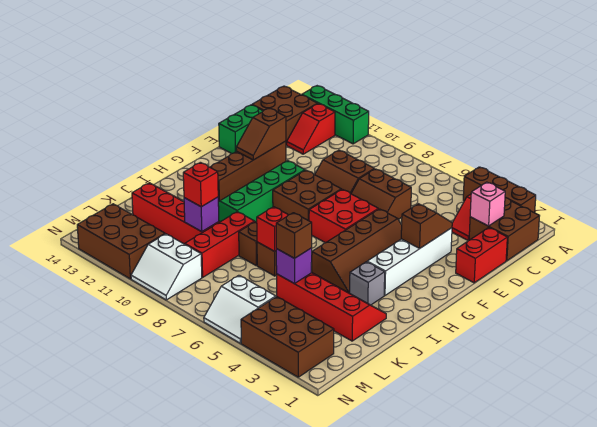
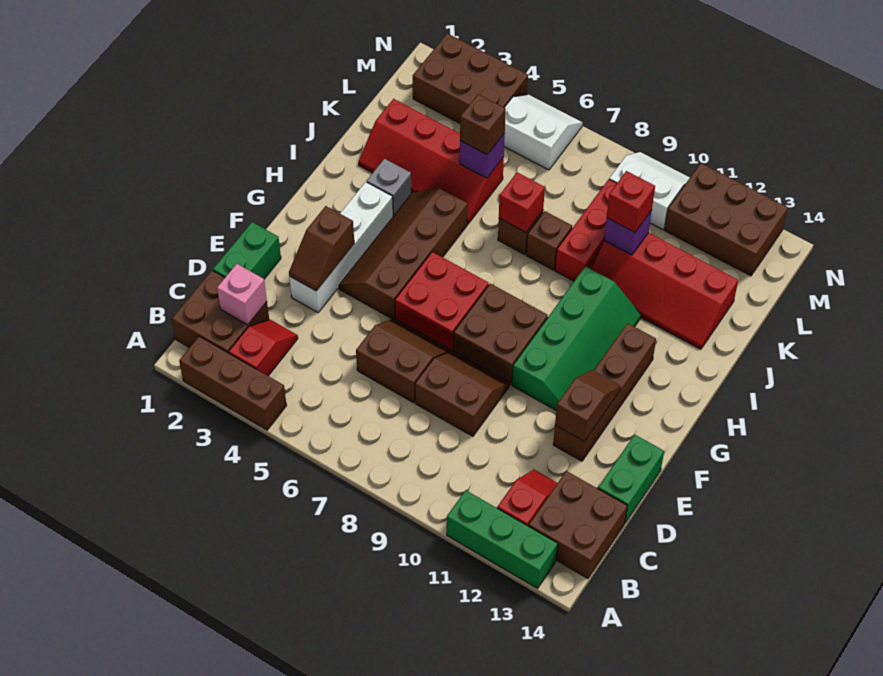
red 1x2 brick [456,228,507,283] -> green 1x2 brick [213,222,281,279]

